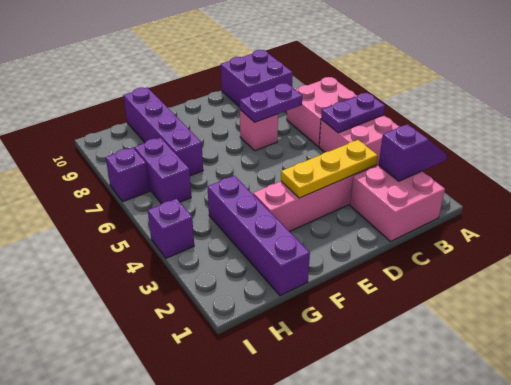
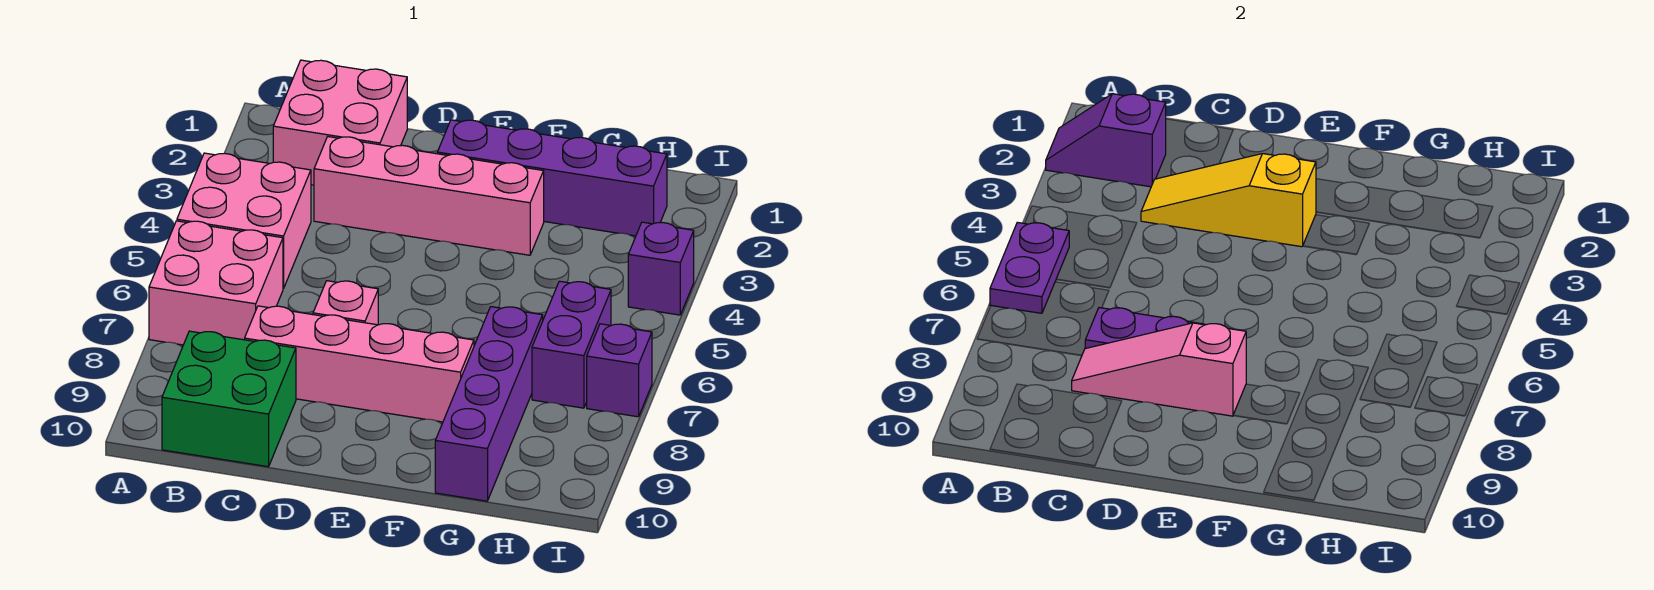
purple 1x2 plate [321,93,385,133] -> purple 1x2 plate turned to [990,222,1069,313]
purple 2x2 brick [221,50,293,107] -> green 2x2 brick [162,331,296,467]
yellow 1x3 plate [281,140,378,198] -> yellow 1x3 slope [1141,154,1316,247]
none -> pink 1x4 brick [245,306,474,422]
none -> pink 1x3 slope [1072,323,1246,416]
purple 1x4 brick [208,176,310,296] -> purple 1x4 brick turned to [437,120,667,236]

